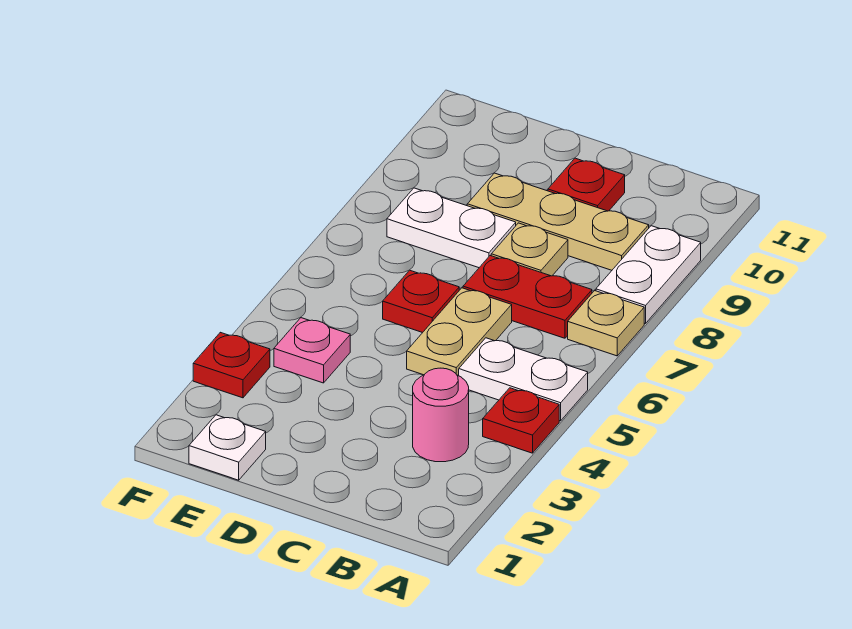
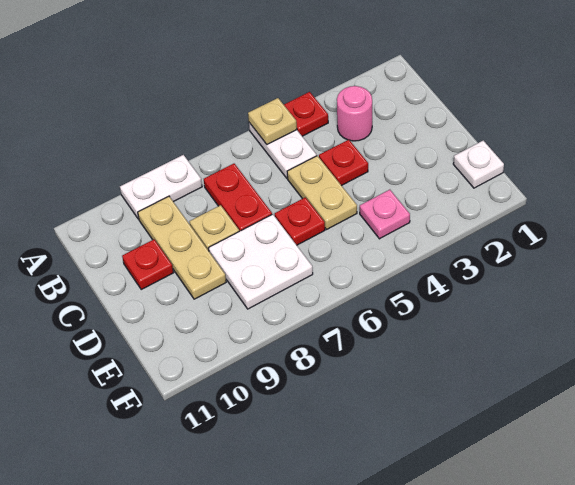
tan 1x1 plate [568,291,644,356] -> tan 1x1 plate moved to [248,98,297,144]
tan 1x2 plate [407,288,512,376] -> tan 1x2 plate turned to [287,156,357,229]
white 1x2 plate [387,188,516,268] -> white 2x2 plate [208,214,313,309]
red 1x1 plate [193,332,270,398] -> red 1x1 plate moved to [319,140,368,186]

